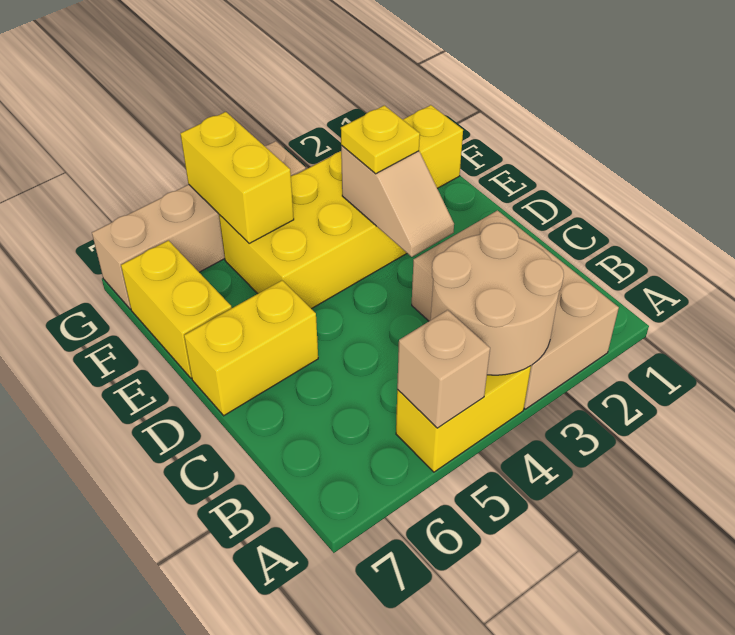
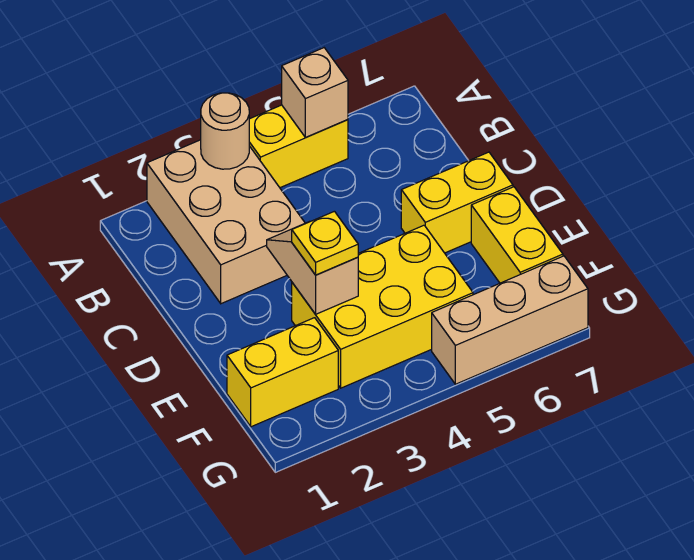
tan 2x2 round brick [431,223,564,375] -> tan 1x1 round brick [201,93,249,169]
yellow 1x2 brick [180,112,294,243] -> none
tan 1x4 brick [92,141,306,309] -> tan 1x3 brick [432,256,588,384]

